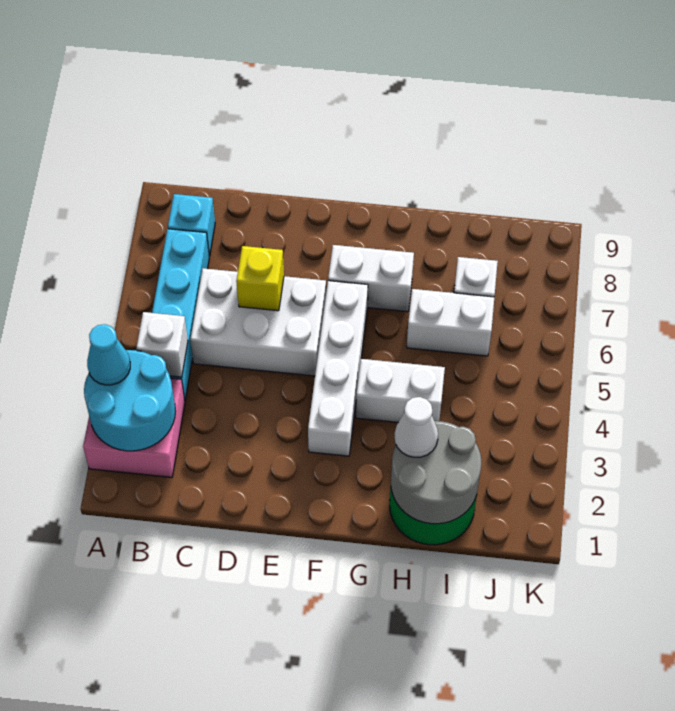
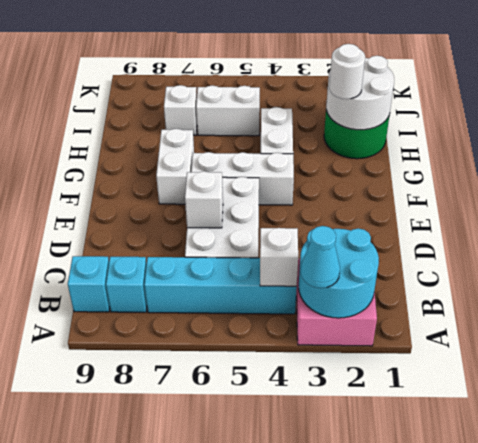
none -> cyan 1x1 brick [68,256,110,312]
yellow 1x1 brick [236,246,284,311] -> white 1x1 brick [185,171,223,228]
white 1x4 brick [308,281,368,456] -> white 1x3 brick [191,152,294,205]
grey 2x2 round brick [391,421,481,524] -> white 2x2 round brick [326,56,394,130]
white 1x1 cone [395,397,438,457] -> white 1x1 round brick [329,44,365,99]
white 1x2 brick [407,289,494,356] -> white 1x2 brick turned to [196,85,260,136]

